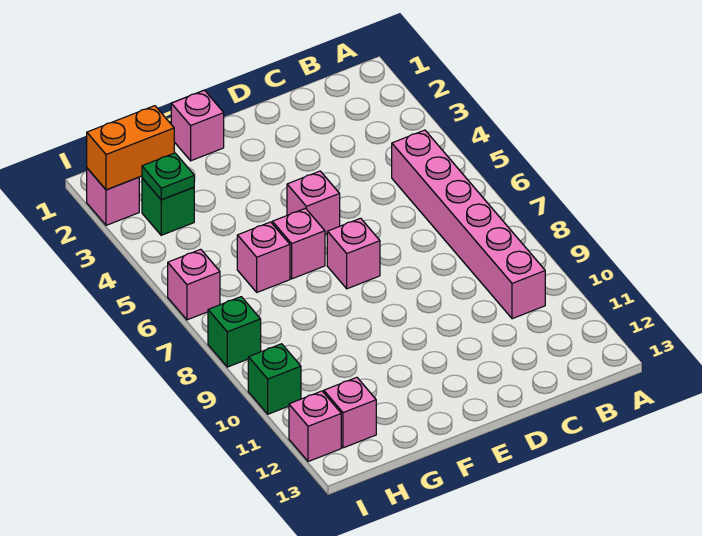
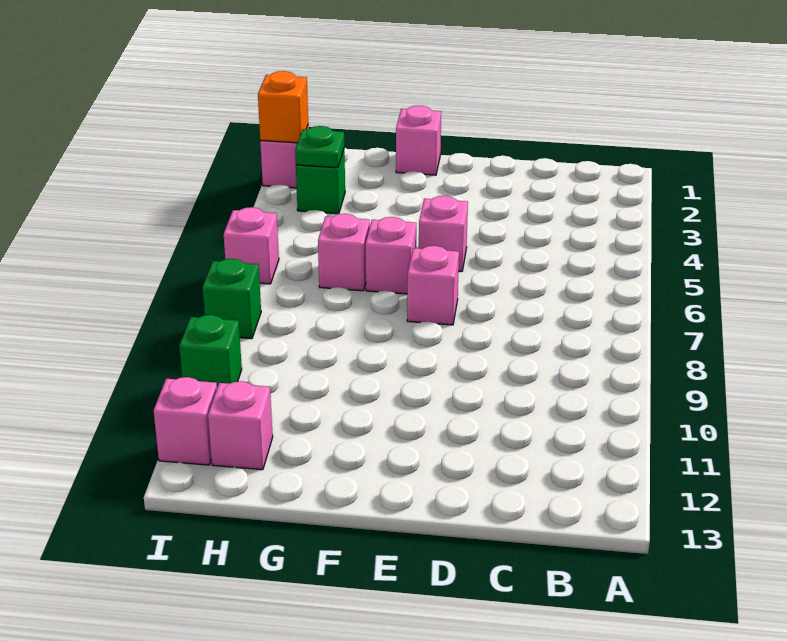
pink 1x6 brick [392,130,545,319] -> none
orange 1x2 brick [87,106,174,190] -> orange 1x1 brick [258,71,308,143]

